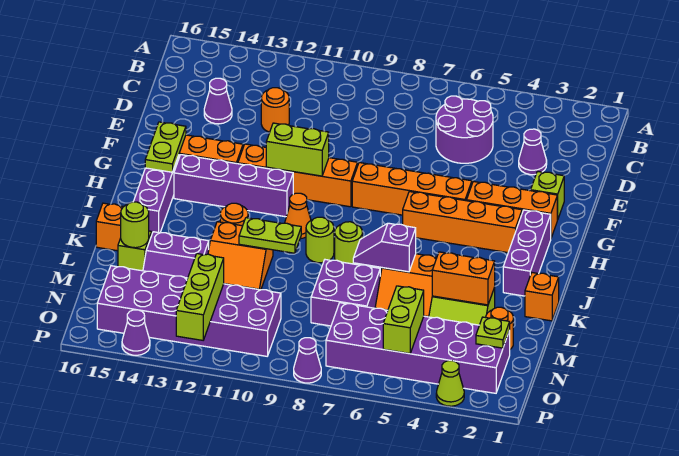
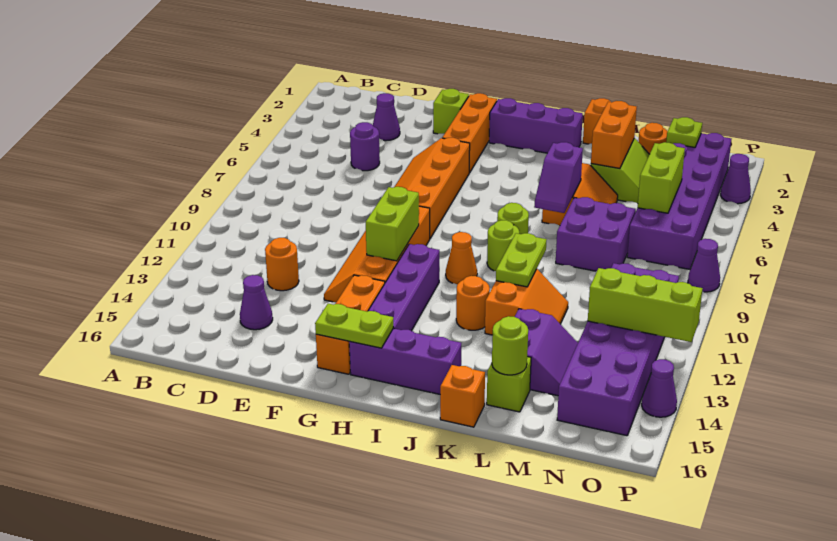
purple 2x2 round brick [436,96,493,163] -> purple 1x1 round brick [350,122,380,171]
orange 1x4 brick [403,192,522,253] -> none
lime 1x2 brick [383,286,424,354] -> lime 1x2 brick turned to [638,142,685,213]
lime 1x1 cone [436,361,464,406] -> purple 1x1 cone [721,154,751,204]

